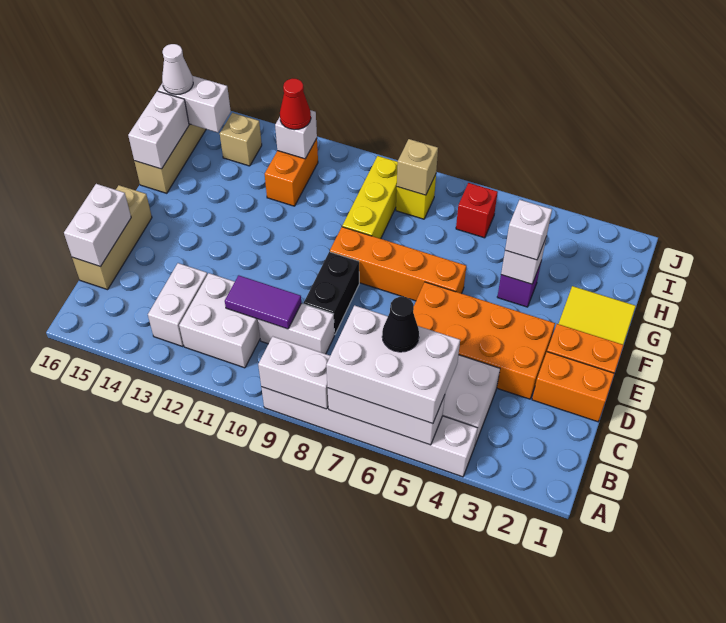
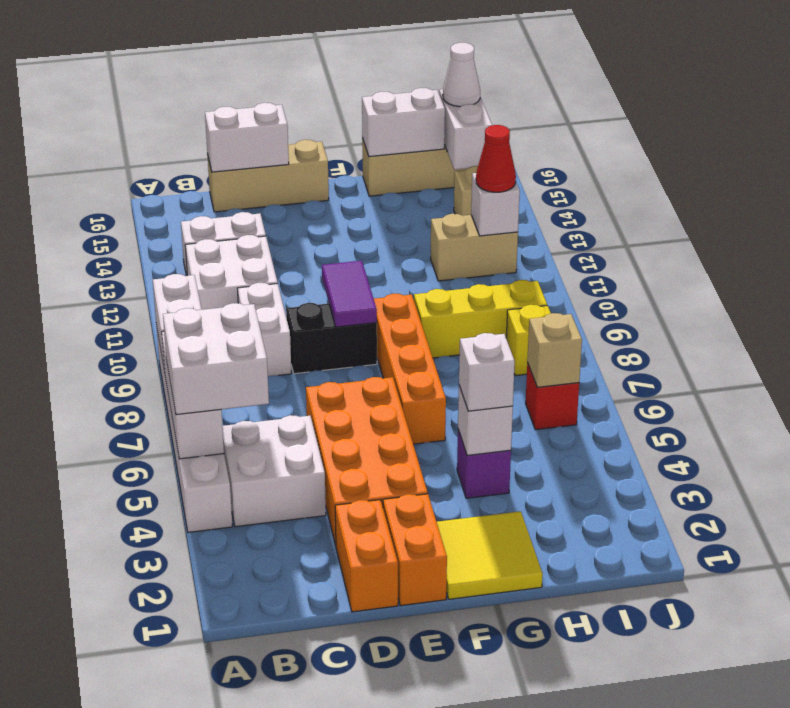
white 2x3 brick [326,305,460,424] -> white 2x2 brick [163,303,269,415]
black 1x1 cone [382,297,419,352] -> none
purple 1x2 tile [225,275,301,329] -> purple 1x2 tile moved to [322,261,377,327]
orange 1x2 brick [265,138,318,206] -> tan 1x2 brick [431,214,518,281]
tan 1x1 brick [397,139,438,195] -> tan 1x1 brick moved to [527,313,582,387]

